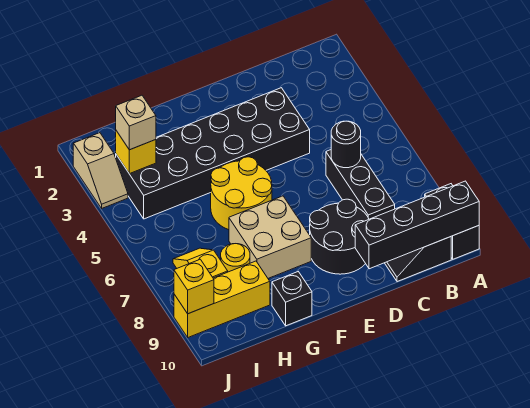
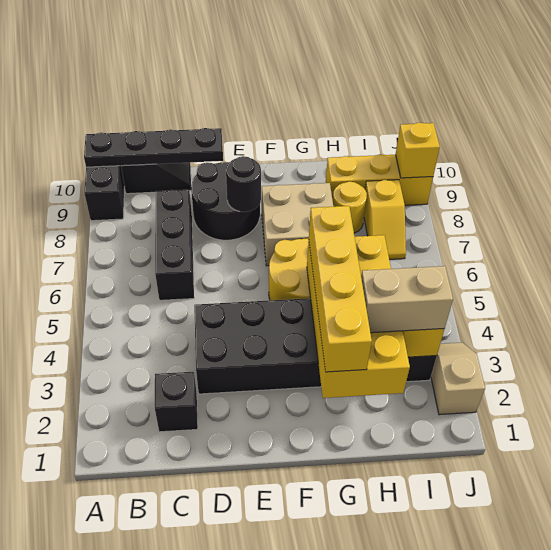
black 1x4 brick [355,181,479,269] -> black 1x4 plate [84,128,223,167]
black 1x1 round brick [331,121,361,168] -> black 1x1 round brick moved to [226,156,261,212]
none -> yellow 2x4 brick [307,235,410,398]
none -> yellow 1x4 brick [309,206,372,372]
black 1x1 brick [272,272,312,326] -> black 1x1 brick moved to [155,372,198,432]
tan 1x1 brick [116,95,156,150] -> tan 1x2 brick [361,266,453,333]

